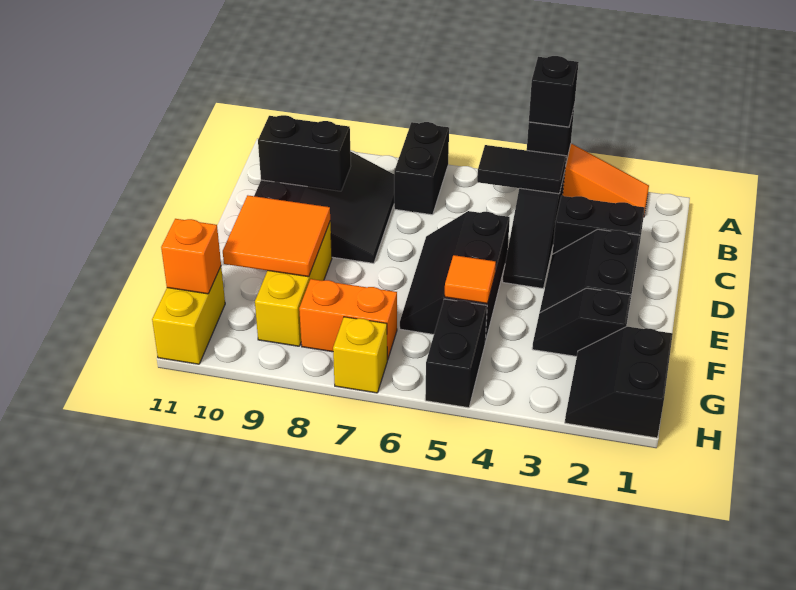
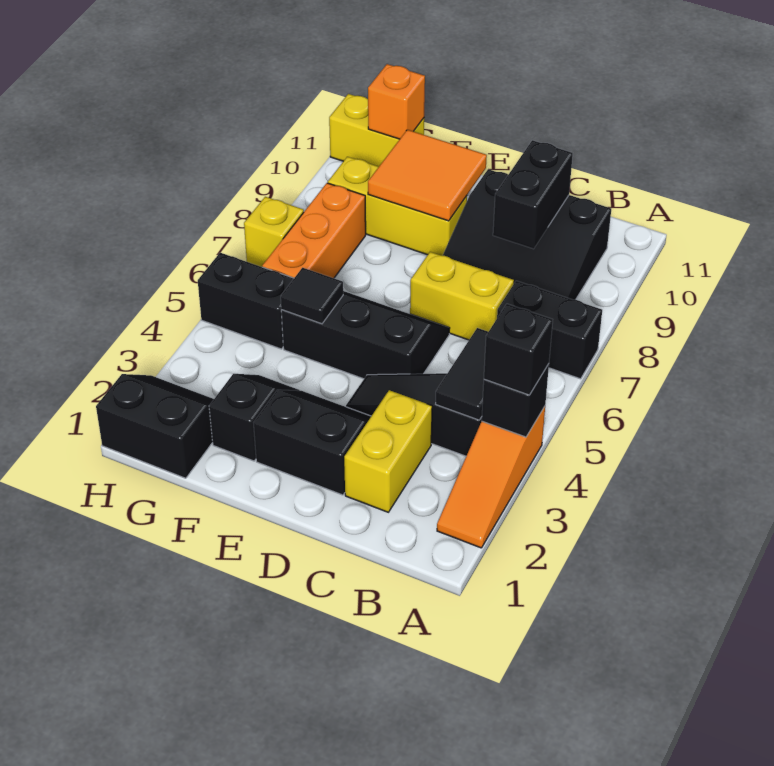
black 1x2 brick [553,196,645,258] -> yellow 1x2 brick [344,390,432,512]
none -> yellow 1x2 brick [410,252,514,340]
orange 1x1 tile [445,255,496,304] -> black 1x1 tile [281,268,343,324]
orange 1x2 brick [299,279,397,360] -> orange 1x3 brick [262,183,366,278]

